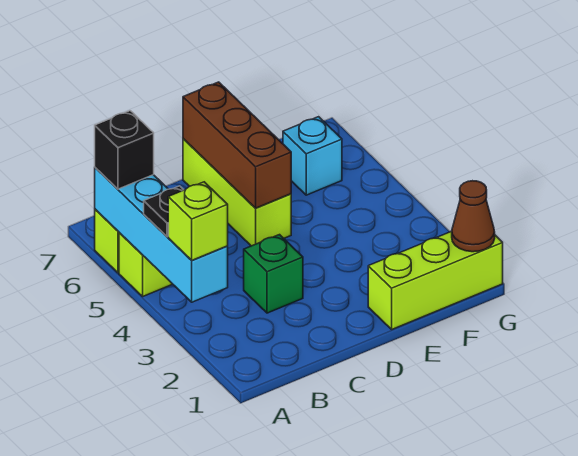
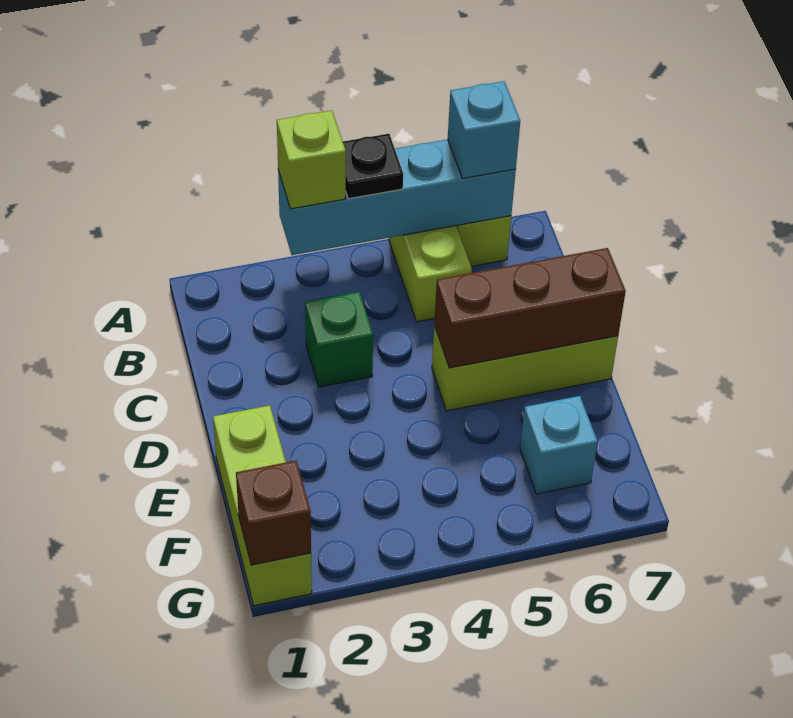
black 1x1 brick [95,111,154,189] -> cyan 1x1 brick [448,81,520,179]
brown 1x1 cone [452,181,495,252] -> brown 1x1 brick [236,461,311,565]

